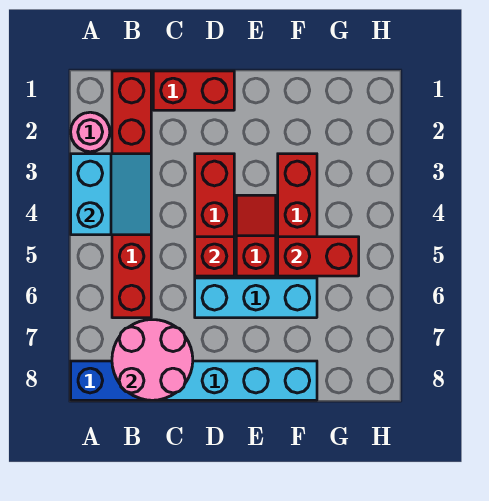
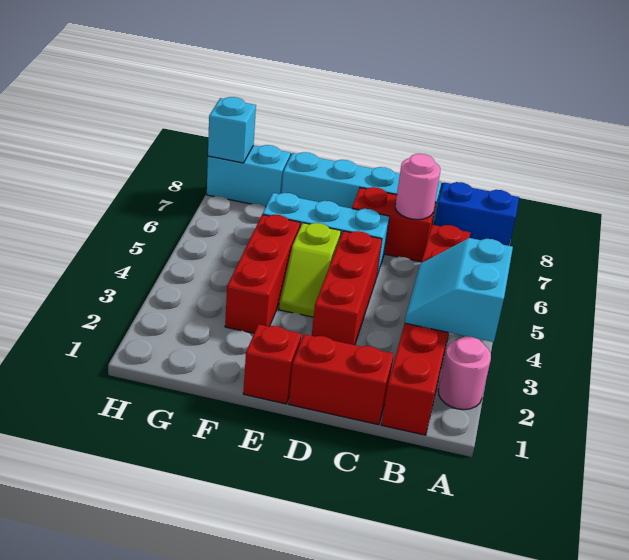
pink 2x2 round brick [112,320,193,400] -> pink 1x1 round brick [395,154,440,220]
red 1x1 brick [195,237,234,276] -> red 1x1 brick moved to [243,324,301,404]
red 1x2 slope [236,195,276,276] -> lime 1x2 slope [279,223,341,317]
red 1x2 brick [278,237,359,276] -> red 1x2 brick moved to [352,187,436,262]
none -> cyan 1x2 brick [207,145,290,207]
none -> cyan 1x1 brick [208,97,256,163]

